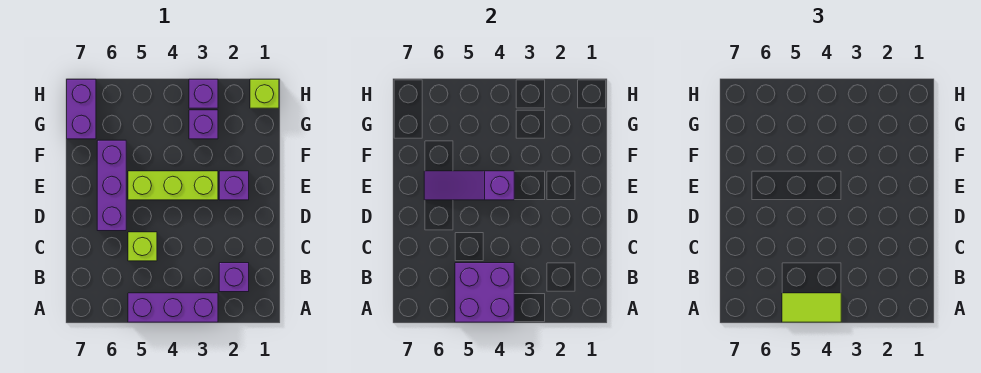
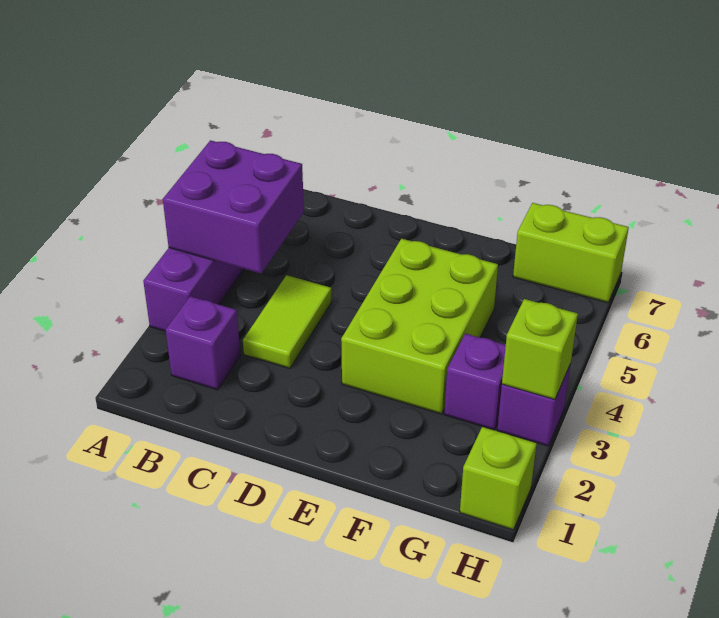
lime 1x2 tile [782,293,841,322] -> lime 1x2 tile moved to [243,275,331,368]
lime 1x1 brick [128,232,157,261] -> lime 1x1 brick moved to [502,299,578,399]
purple 1x3 brick [97,140,126,231] -> none
purple 1x1 brick [219,171,249,200] -> none
lime 1x3 brick [128,171,218,200] -> lime 2x3 brick [341,239,498,414]
purple 1x3 slope [424,171,514,200] -> none
purple 1x2 brick [67,79,96,139] -> lime 1x2 brick [513,203,629,302]

